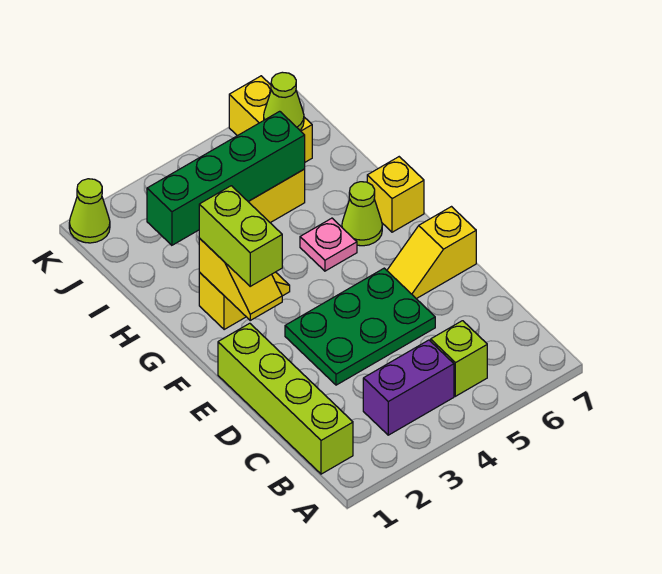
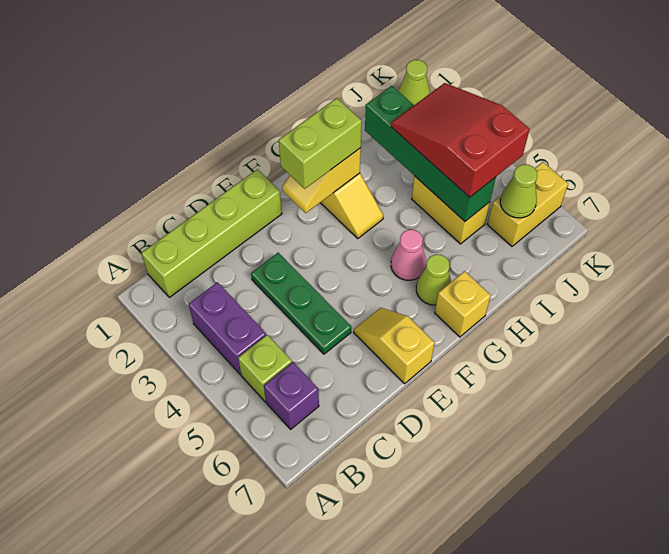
none -> purple 1x1 brick [264,362,319,429]
green 2x3 plate [285,268,435,385] -> green 1x3 plate [251,253,351,354]
pink 1x1 plate [300,218,357,271] -> pink 1x1 cone [391,230,426,280]
none -> red 2x3 slope [391,83,530,197]

